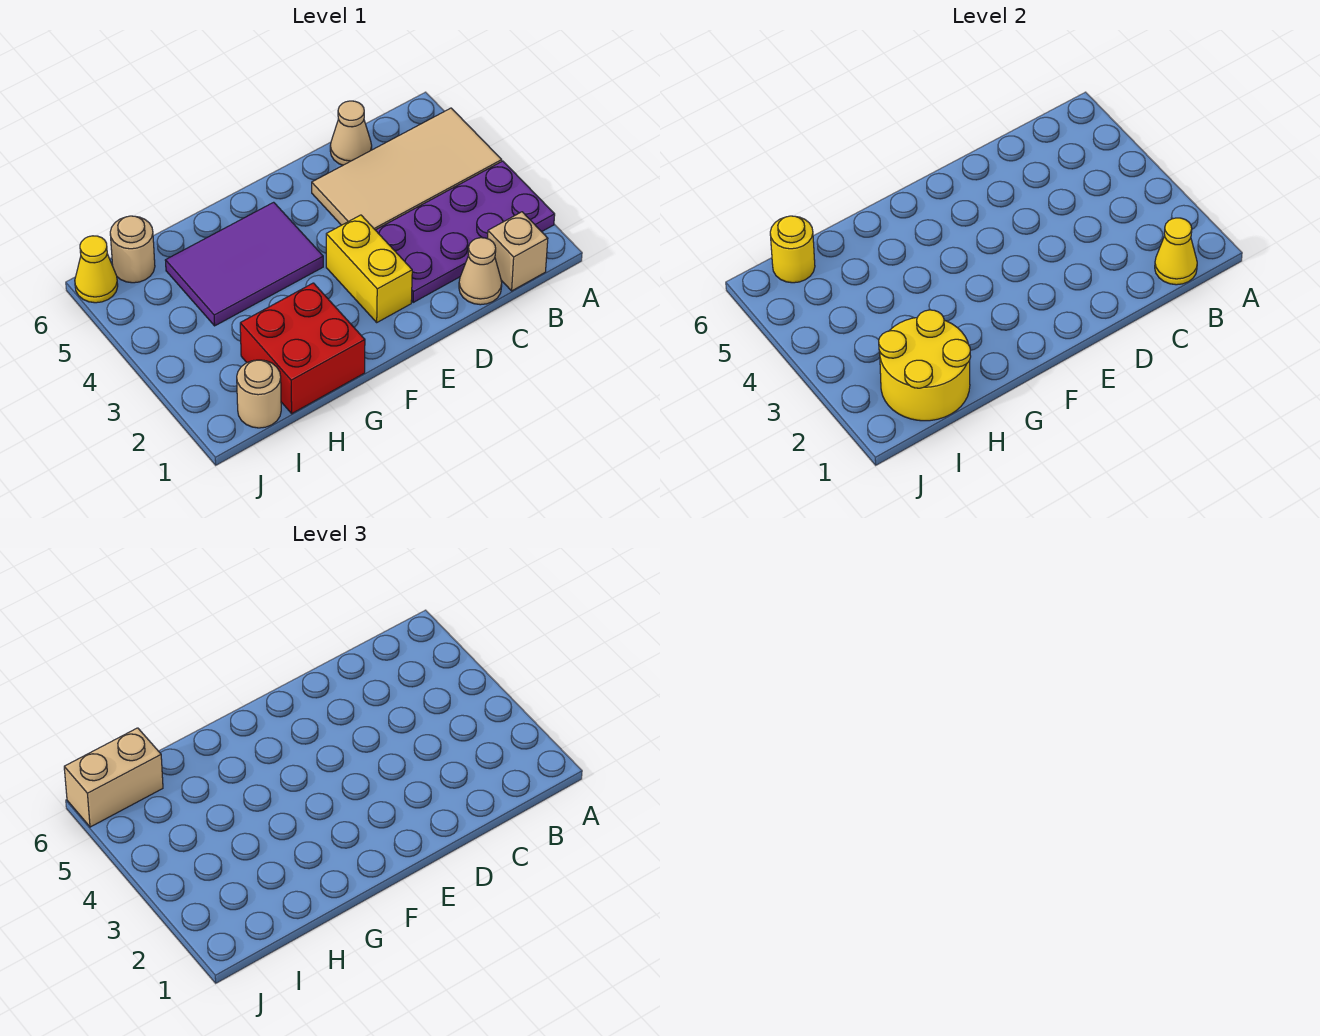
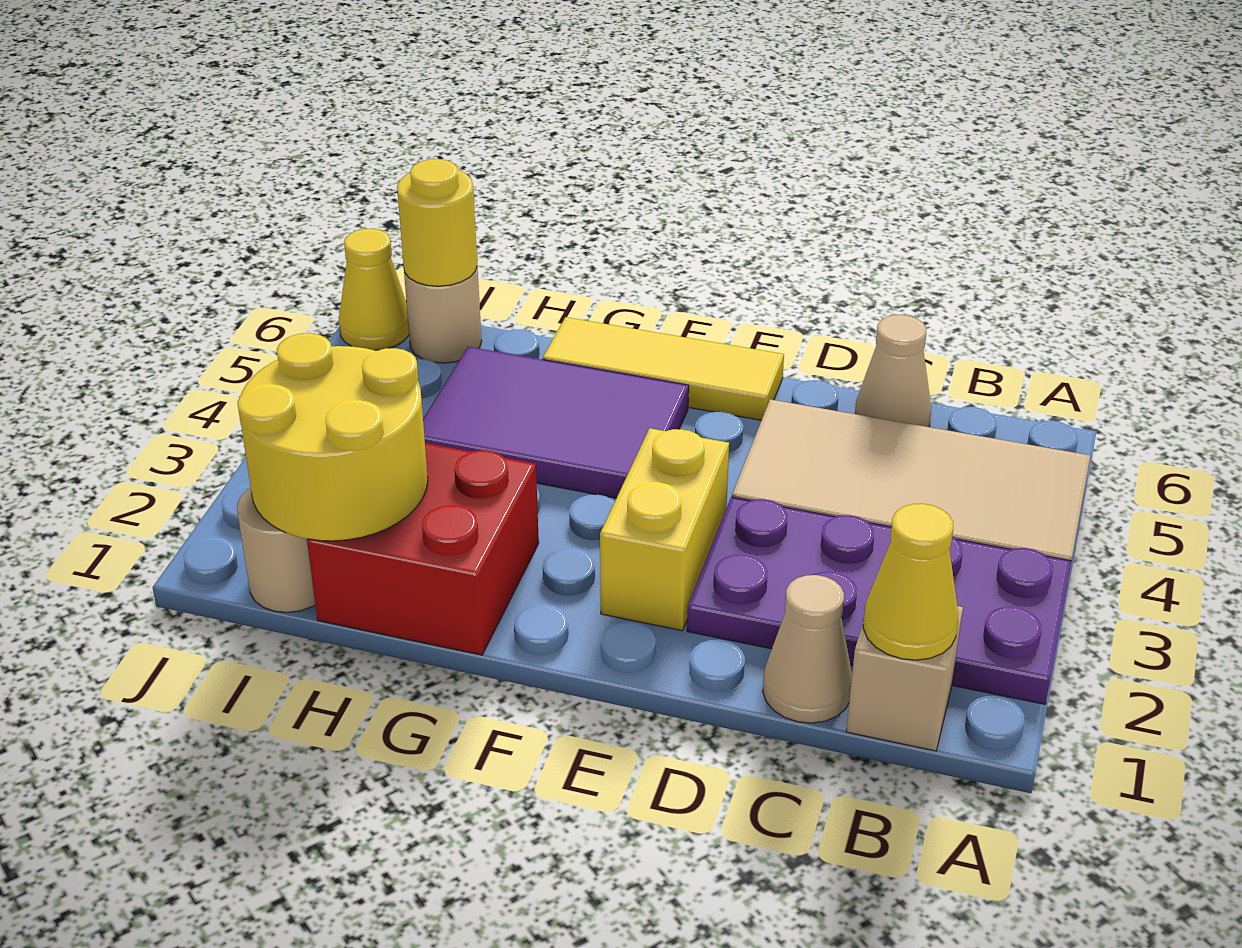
none -> yellow 1x3 tile [543,317,784,420]
tan 1x2 brick [64,728,163,827] -> none

